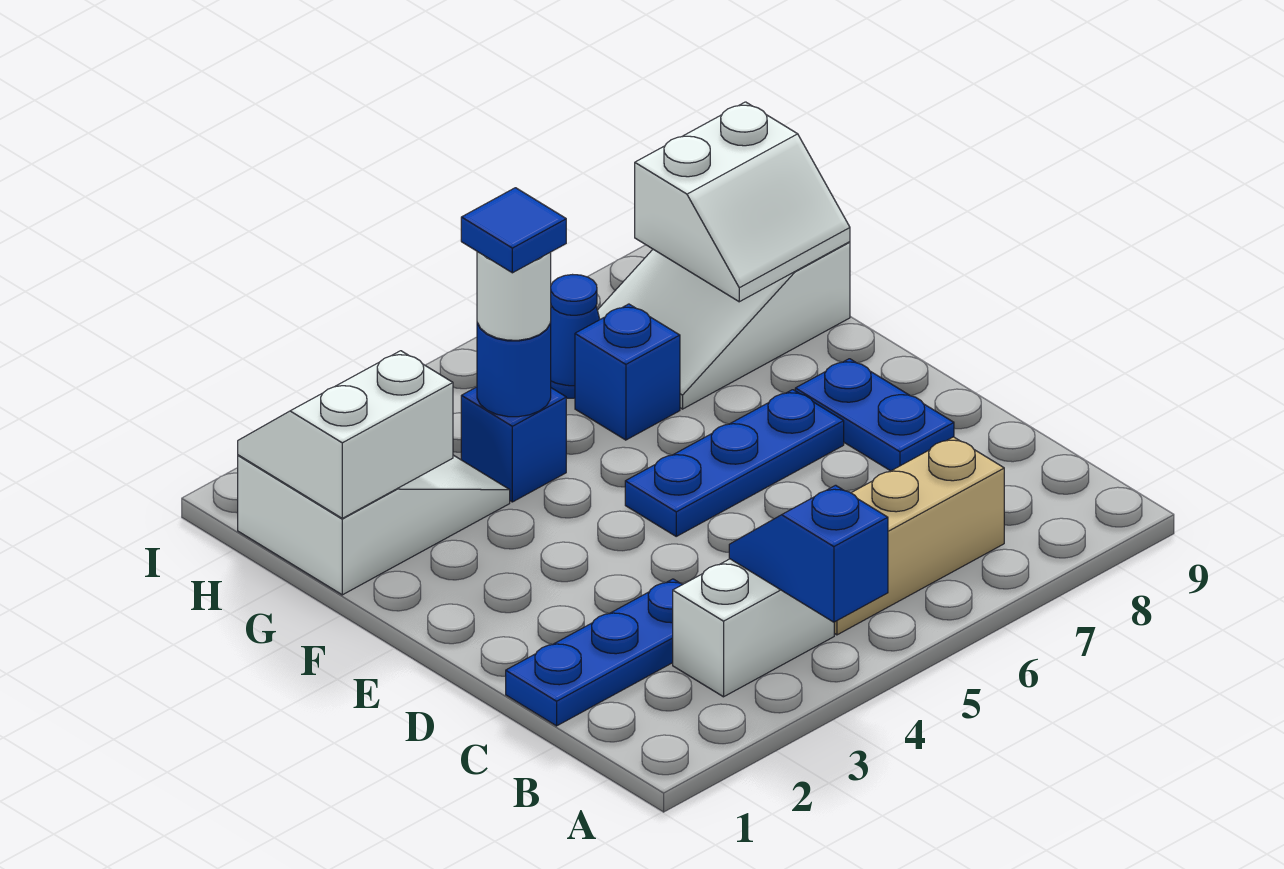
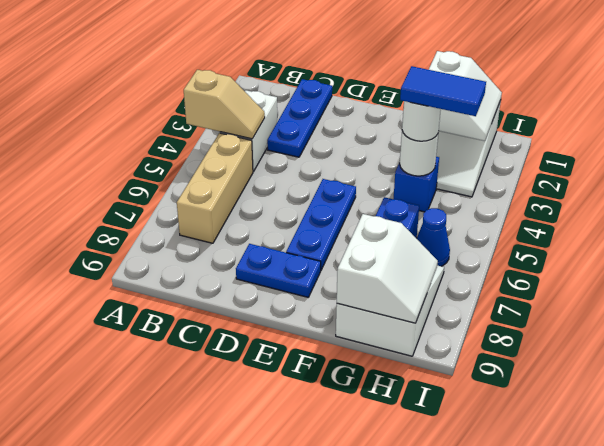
blue 1x2 slope [729,485,888,622] -> tan 1x2 slope [184,70,265,139]
blue 1x1 round brick [477,323,551,417] -> white 1x1 round brick [400,131,438,176]
blue 1x1 tile [461,188,566,273] -> blue 1x2 tile [400,66,486,116]
white 2x2 slope [635,102,850,302] -> white 2x2 slope turned to [337,214,438,323]

